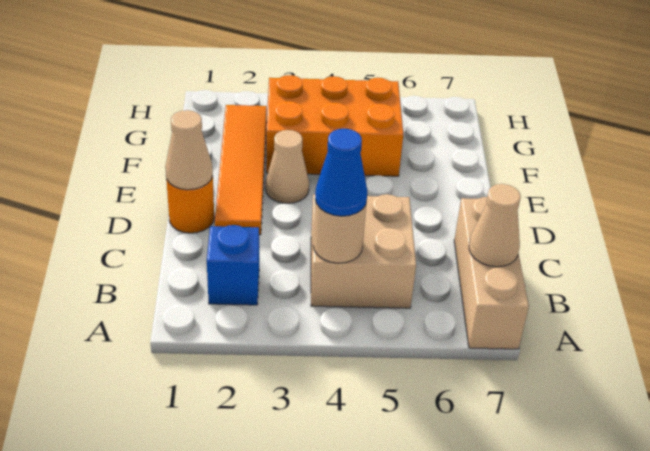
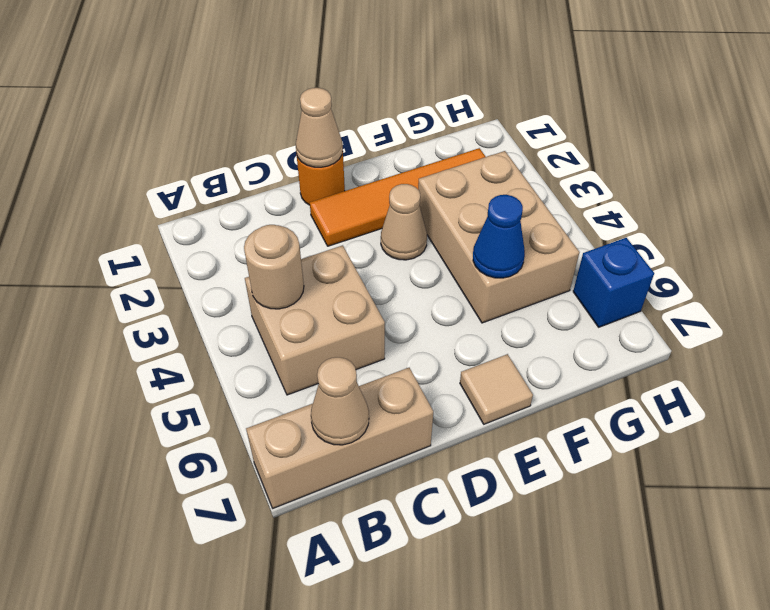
blue 1x1 brick [207,225,259,305] -> blue 1x1 brick moved to [573,238,654,327]
blue 1x1 cone [315,129,367,216] -> blue 1x1 cone moved to [473,195,525,278]
none -> tan 1x1 tile [460,354,533,424]
orange 2x3 brick [266,75,403,176] -> tan 2x3 brick [418,151,579,323]

